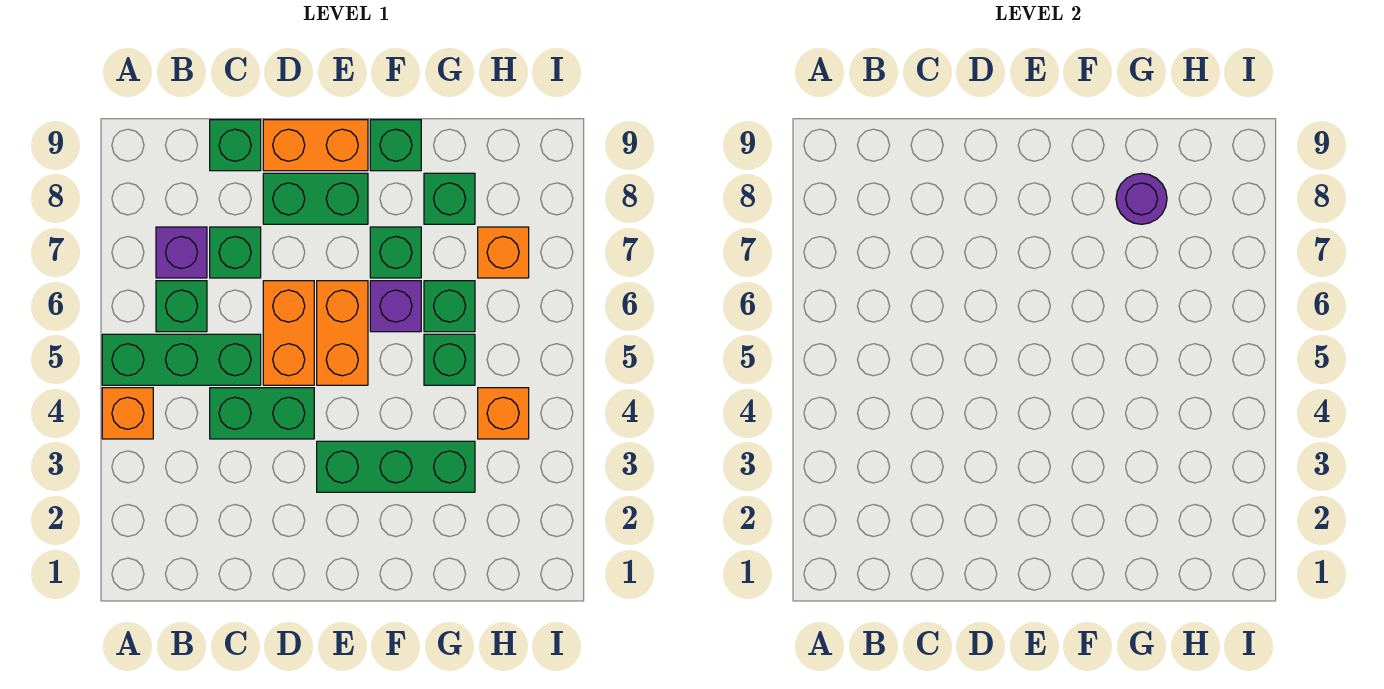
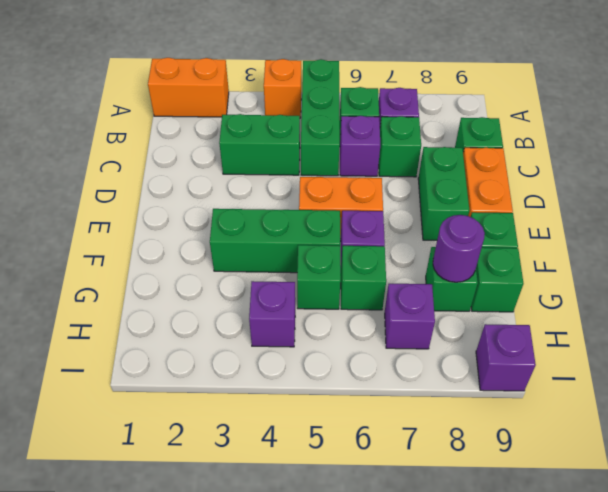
green 1x2 brick [210,388,314,439] -> green 1x2 brick turned to [219,114,300,175]
none -> purple 1x1 brick [340,116,380,176]
orange 1x2 brick [263,281,314,385] -> orange 1x2 brick moved to [148,58,229,117]
green 1x3 brick [317,441,475,492] -> green 1x3 brick turned to [210,209,340,273]
green 1x1 brick [370,227,421,278] -> green 1x1 brick moved to [471,248,523,312]
orange 1x1 brick [478,388,529,439] -> purple 1x1 brick [249,281,295,347]
orange 1x1 brick [478,227,529,278] -> purple 1x1 brick [385,284,435,349]
none -> purple 1x1 brick [476,324,536,391]

